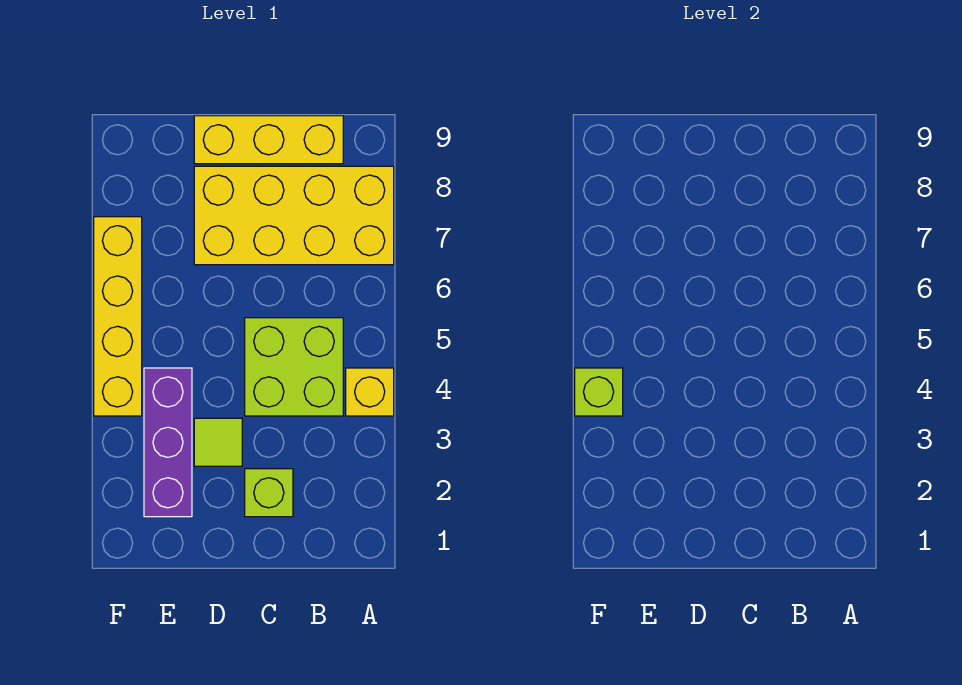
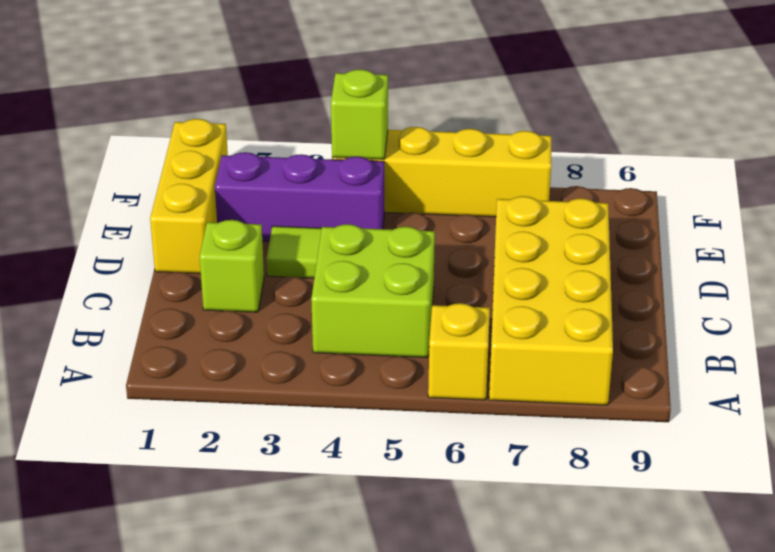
yellow 1x1 brick [346,368,394,416] -> yellow 1x1 brick moved to [428,303,490,400]
yellow 1x3 brick [194,116,343,164] -> yellow 1x3 brick moved to [150,119,228,274]

